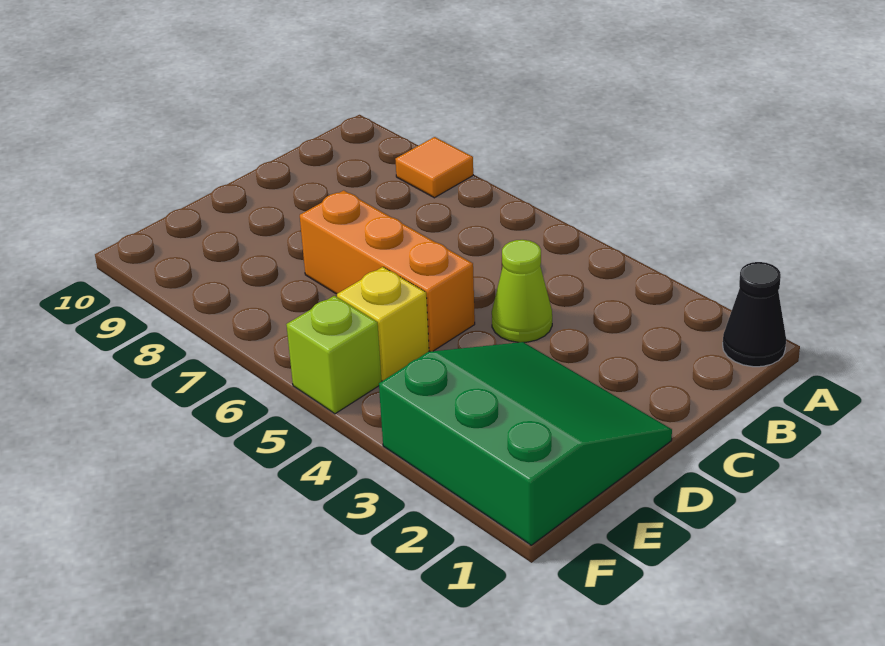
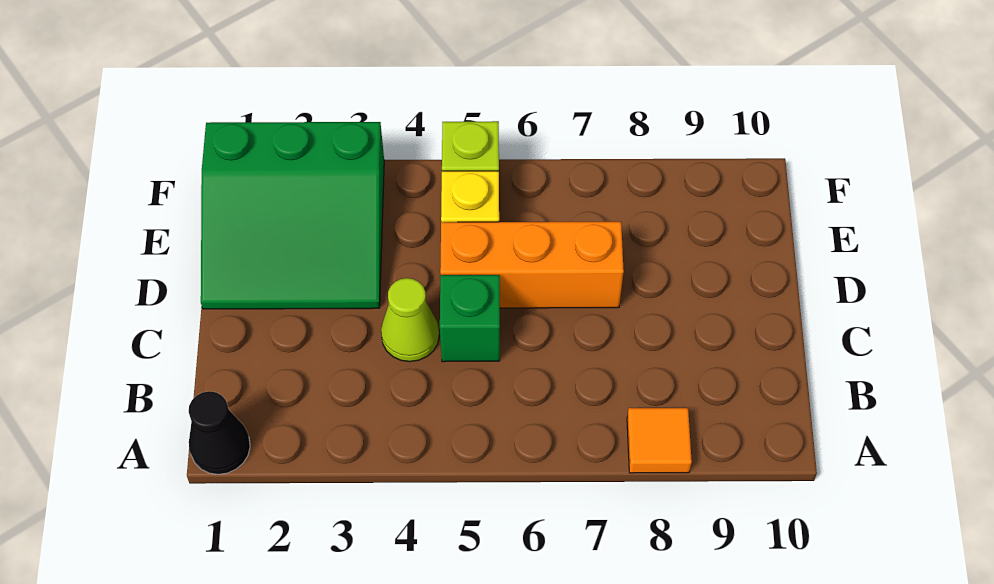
none -> green 1x1 brick [440,275,500,362]

